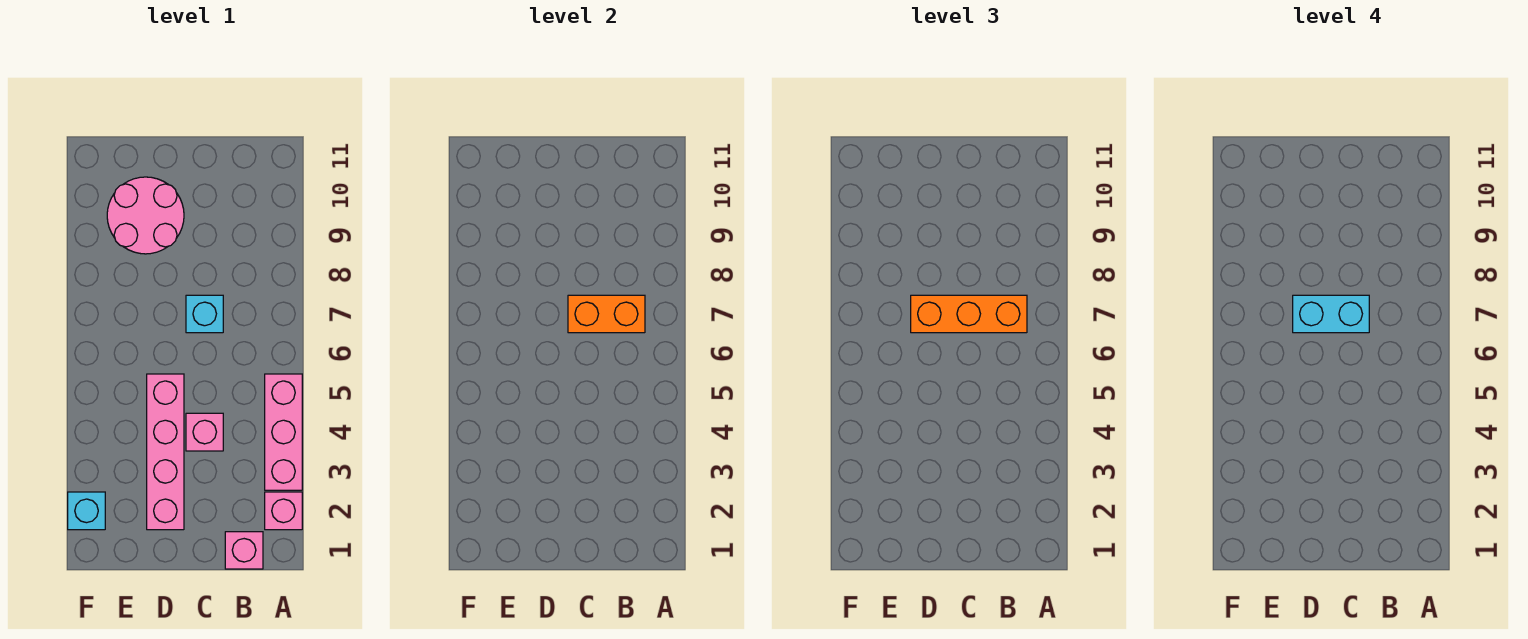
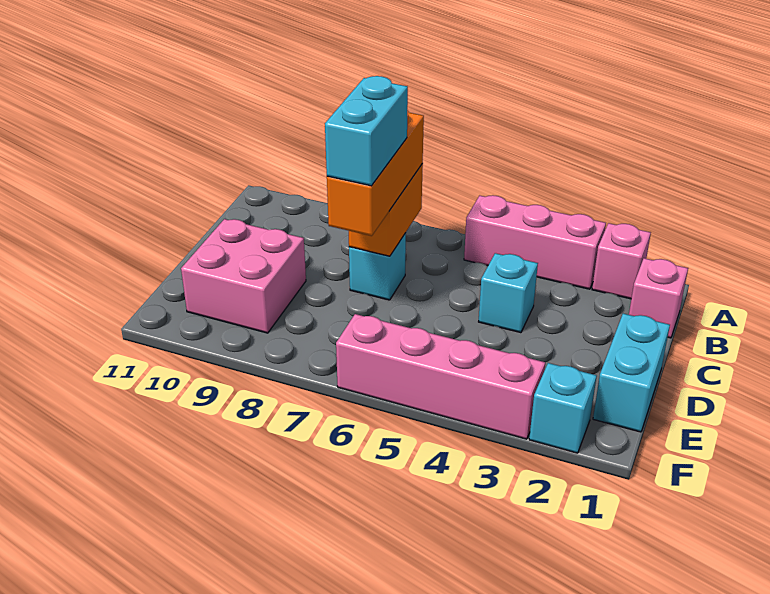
pink 1x1 brick [186,413,223,451] -> cyan 1x1 brick [479,253,538,333]
none -> cyan 1x2 brick [593,314,670,432]
pink 1x4 brick [147,374,184,530] -> pink 1x4 brick moved to [336,314,545,439]
pink 2x2 round brick [107,177,184,254] -> pink 2x2 brick [181,219,306,333]

